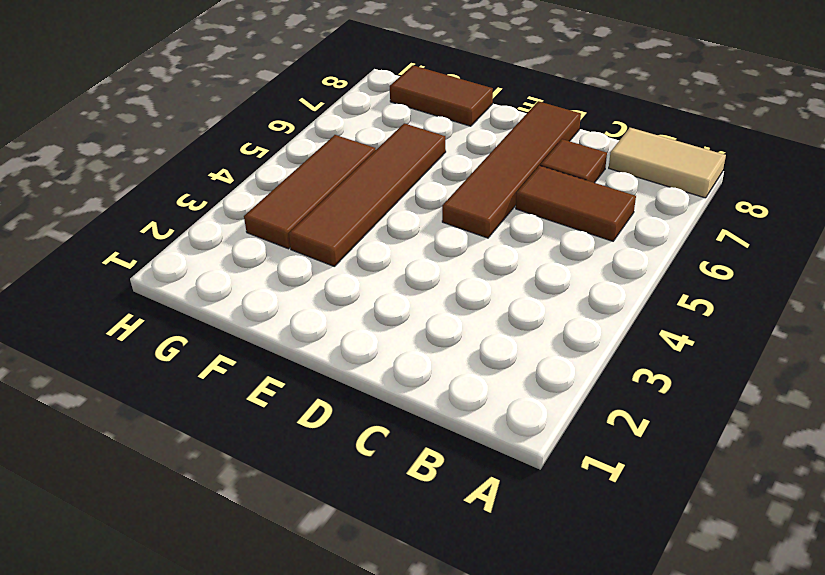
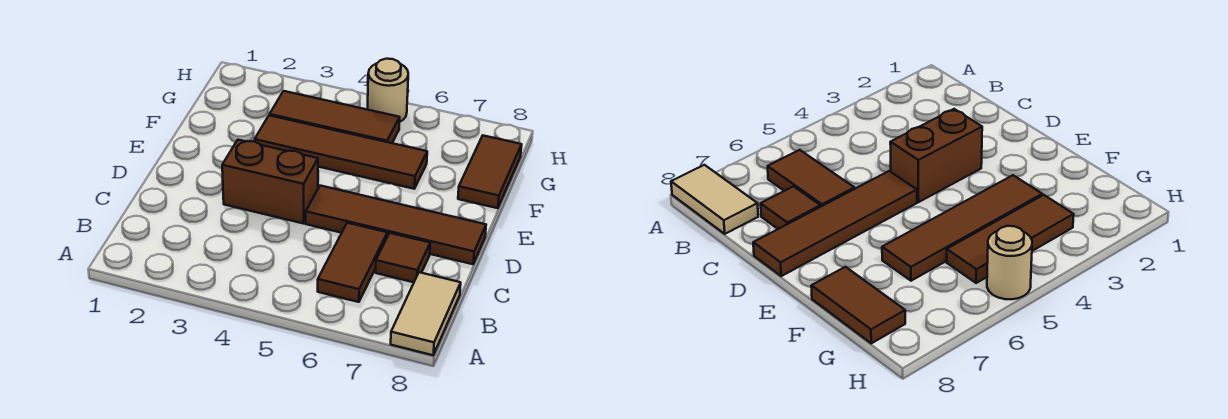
none -> brown 1x2 brick [222,140,318,224]
none -> tan 1x1 round brick [367,59,408,122]

